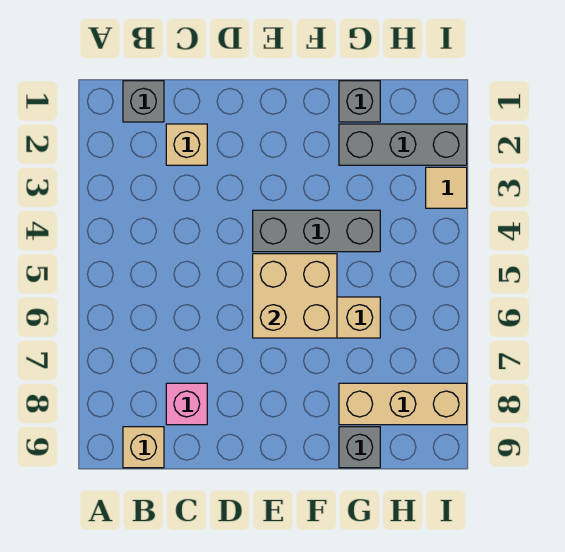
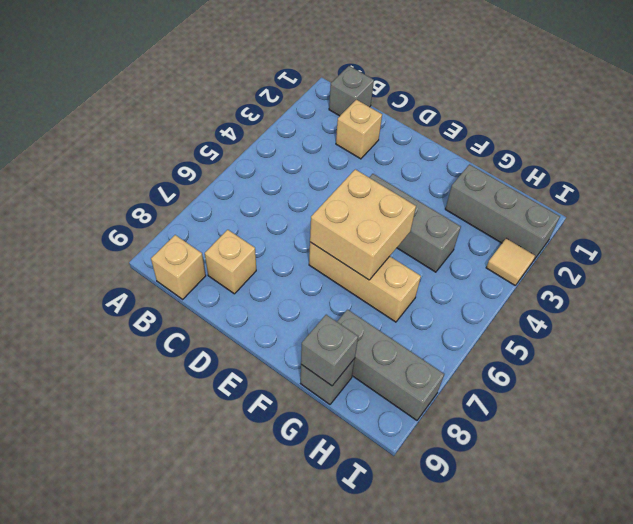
pink 1x1 brick [166,383,207,425] -> tan 1x1 brick [205,230,256,294]
grey 1x1 brick [339,81,380,122] -> grey 1x1 brick moved to [301,315,358,386]
tan 1x3 brick [339,383,467,425] -> grey 1x3 brick [337,310,444,420]

